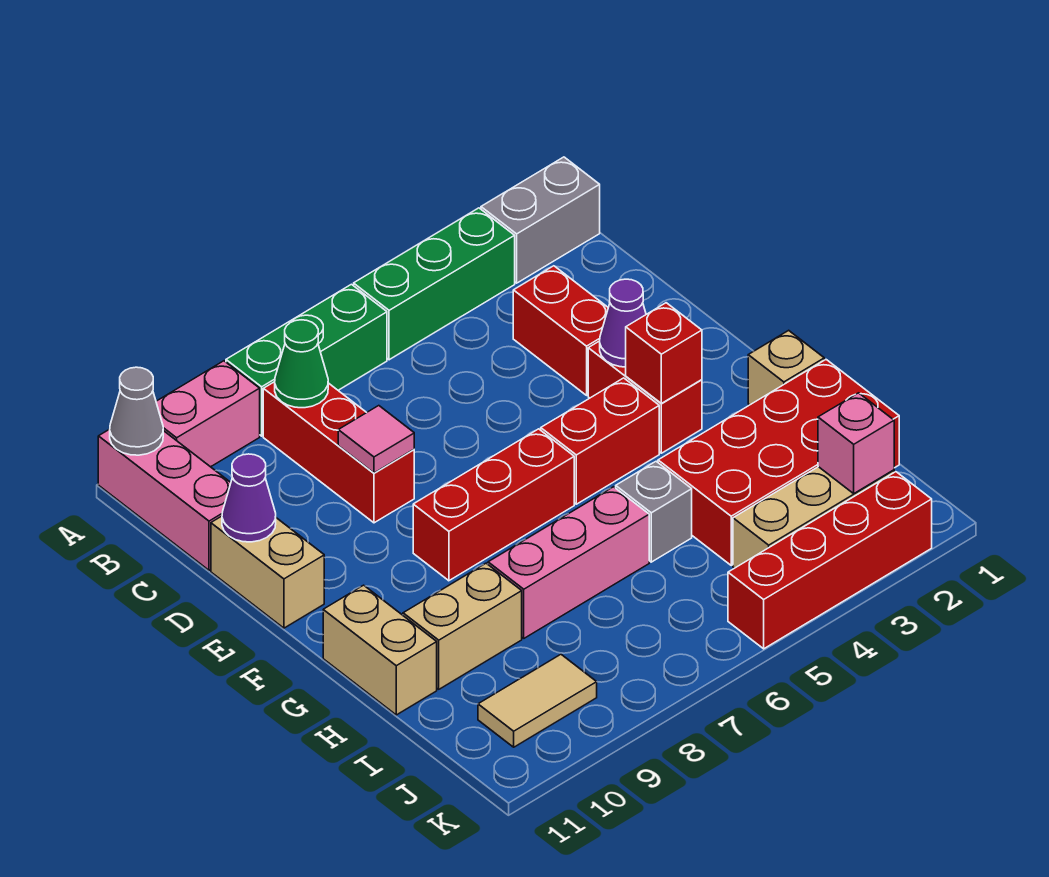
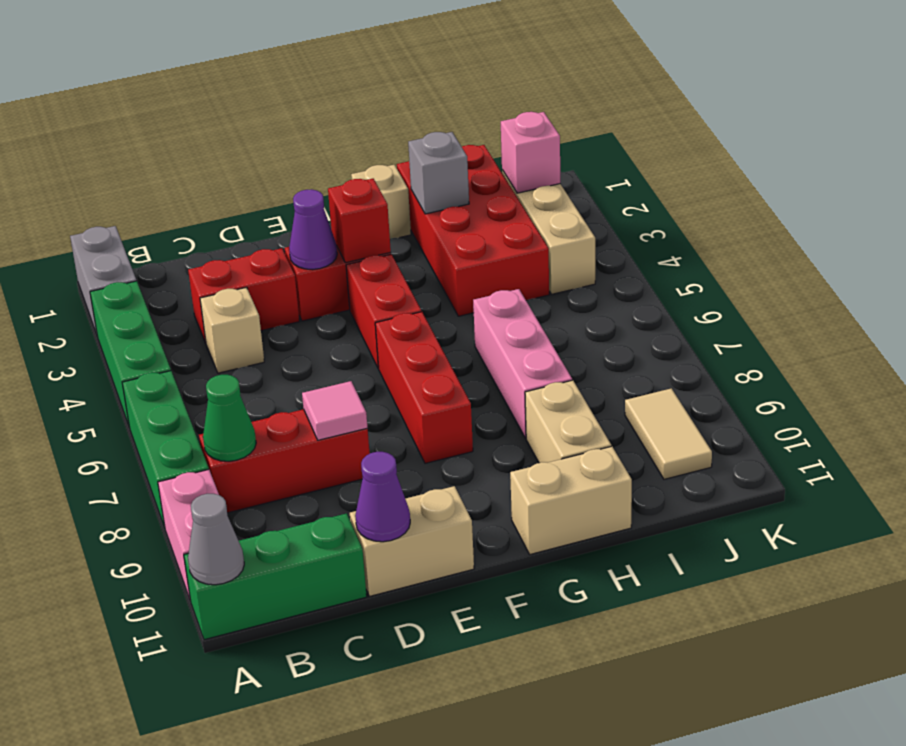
pink 1x3 brick [98,429,231,570] -> green 1x3 brick [184,513,367,640]
none -> tan 1x1 brick [200,287,264,373]
grey 1x1 brick [616,461,692,562] -> grey 1x1 brick moved to [408,132,469,214]
red 1x4 brick [728,472,932,649] -> none

